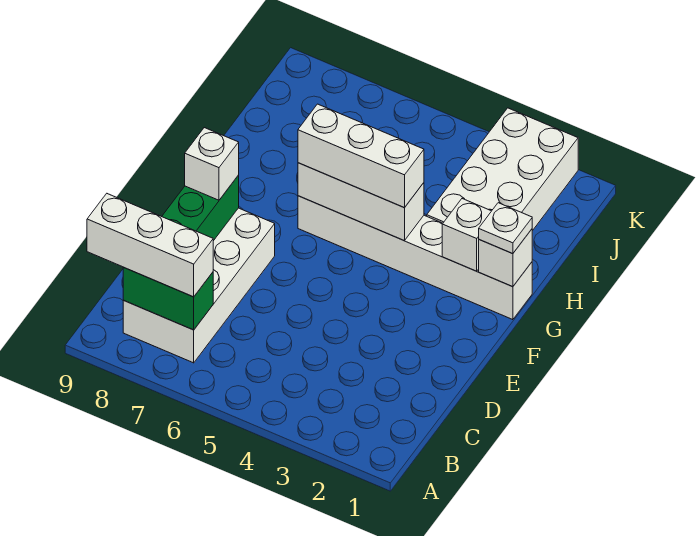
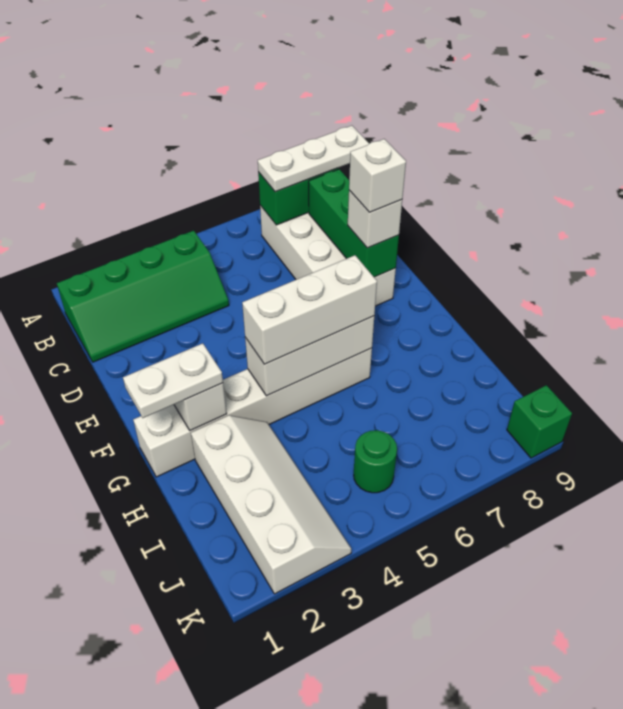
none -> green 2x4 slope [57,231,229,362]
white 1x3 brick [87,194,213,297] -> white 1x3 plate [258,126,369,192]
white 1x1 brick [479,229,532,287] -> white 1x1 brick moved to [349,139,406,212]
white 1x1 plate [479,203,532,254] -> white 1x2 plate [123,343,223,418]
white 2x4 brick [427,108,578,231] -> white 2x4 slope [191,415,351,594]
none -> green 1x1 round brick [354,430,397,493]
none -> green 1x1 brick [507,385,572,458]

